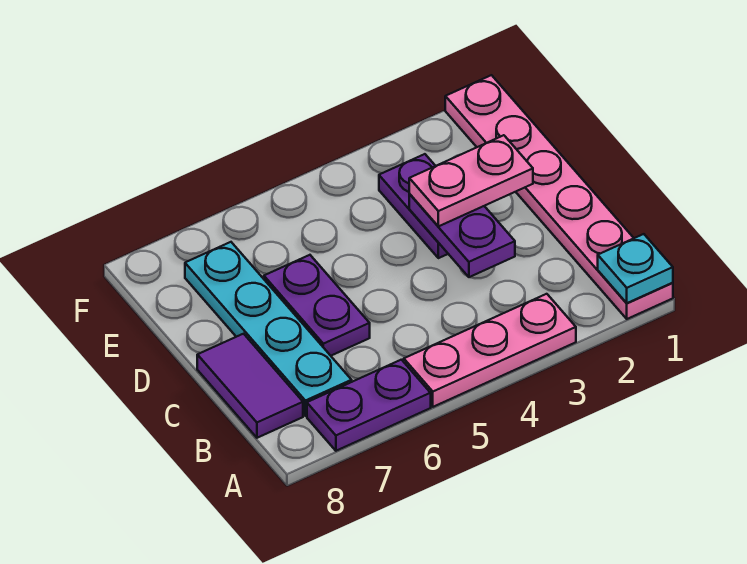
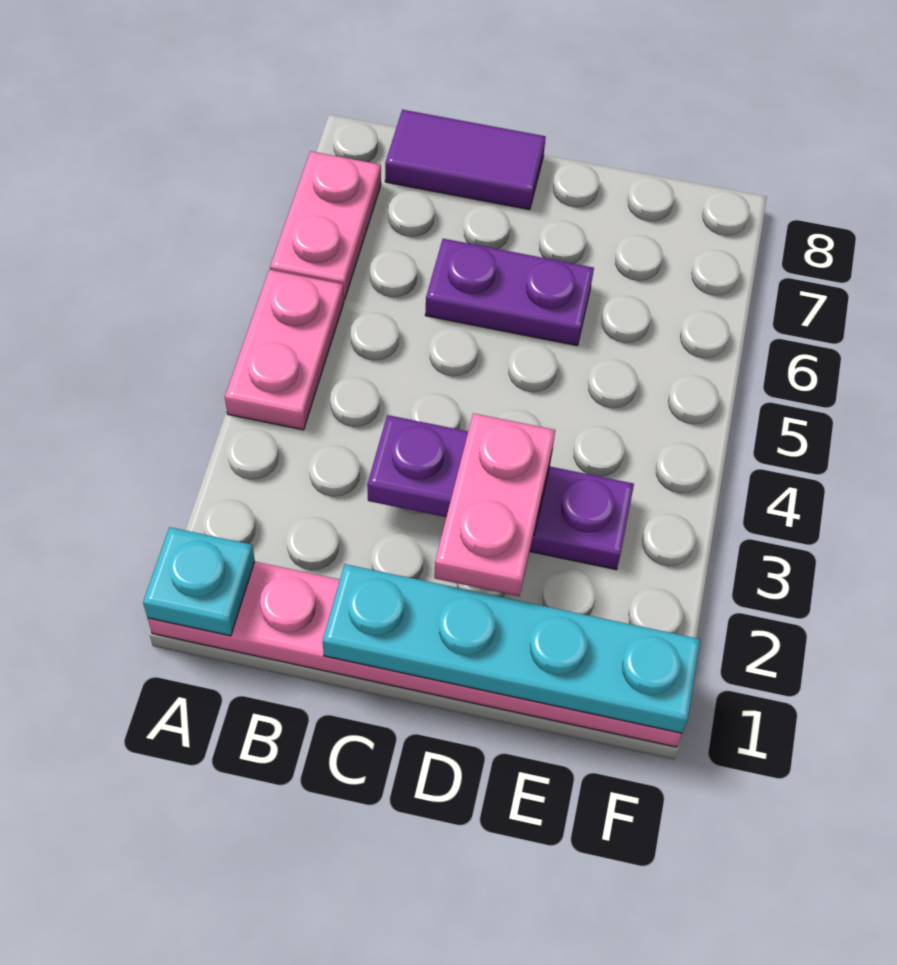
pink 1x3 plate [404,294,576,407] -> pink 1x2 plate [225,270,344,430]
purple 1x2 plate [307,360,431,451] -> pink 1x2 plate [270,151,381,300]
cyan 1x4 plate [185,242,352,416] -> cyan 1x4 plate moved to [323,564,700,733]

